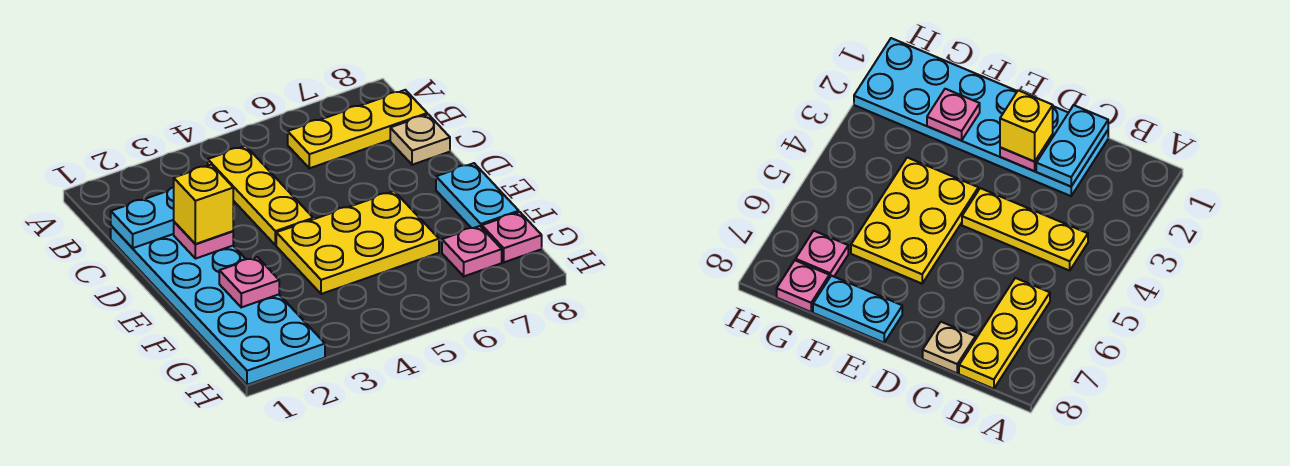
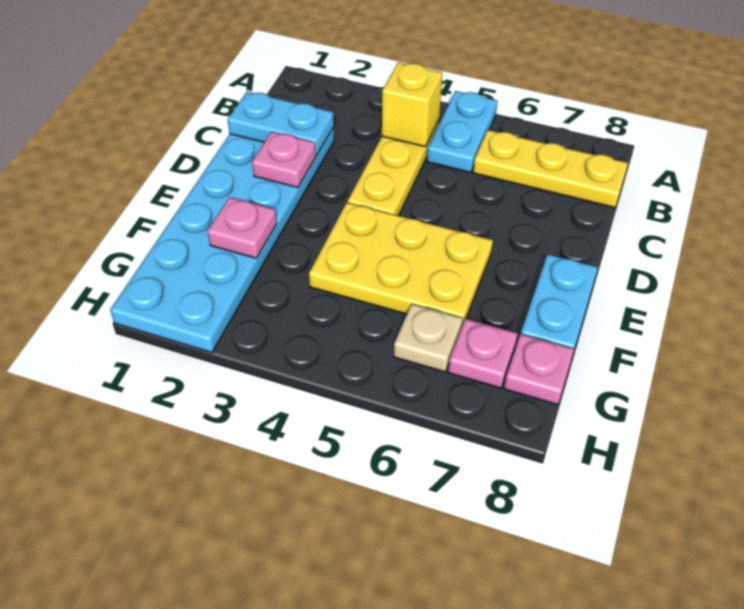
none -> cyan 1x2 plate [427,91,498,172]
tan 1x1 plate [390,114,450,165] -> tan 1x1 plate moved to [394,304,463,372]
yellow 1x1 brick [174,165,233,244] -> yellow 1x1 brick moved to [382,63,442,147]

